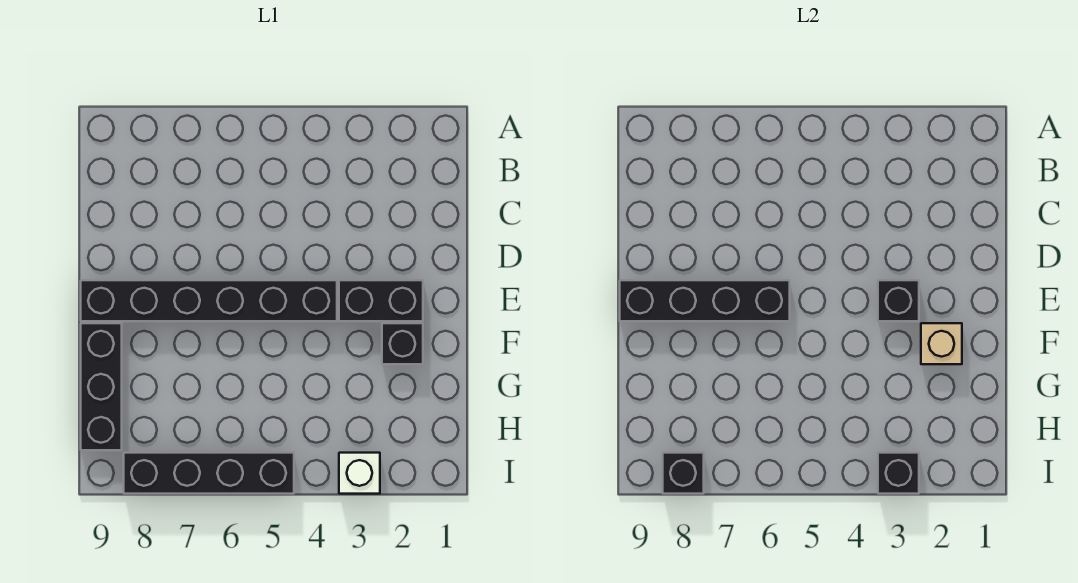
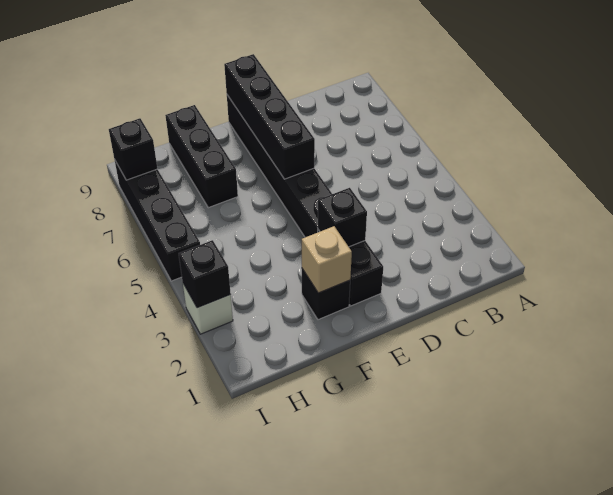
black 1x3 brick [81,323,122,450] -> black 1x3 brick turned to [165,105,238,208]

